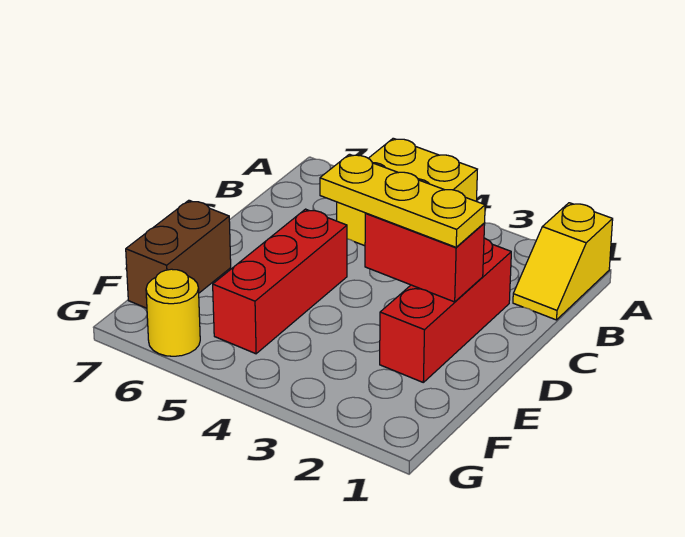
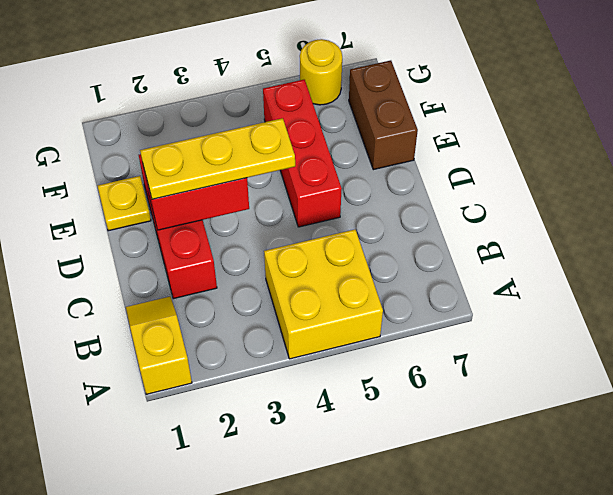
none -> yellow 1x1 plate [98,176,151,231]

